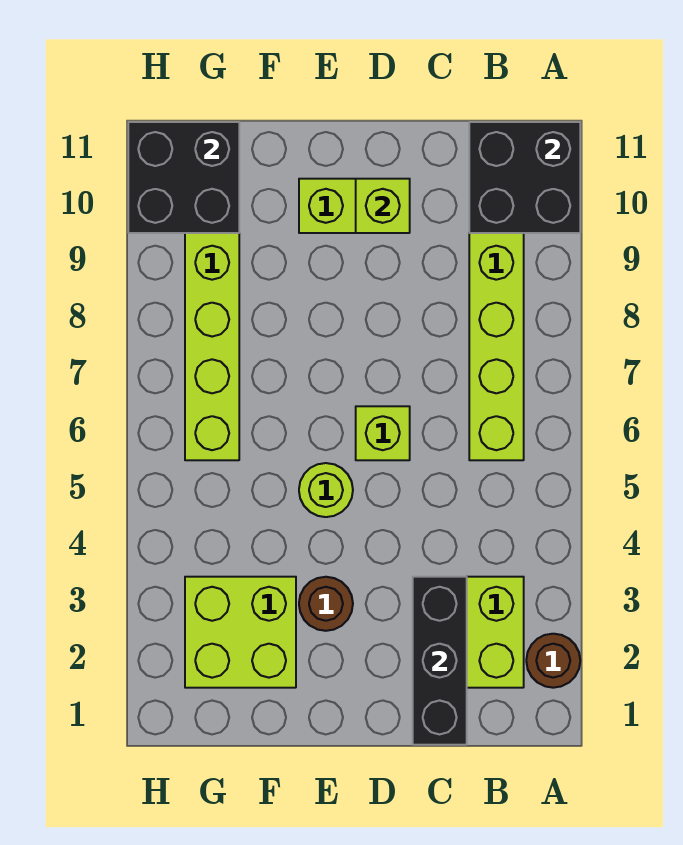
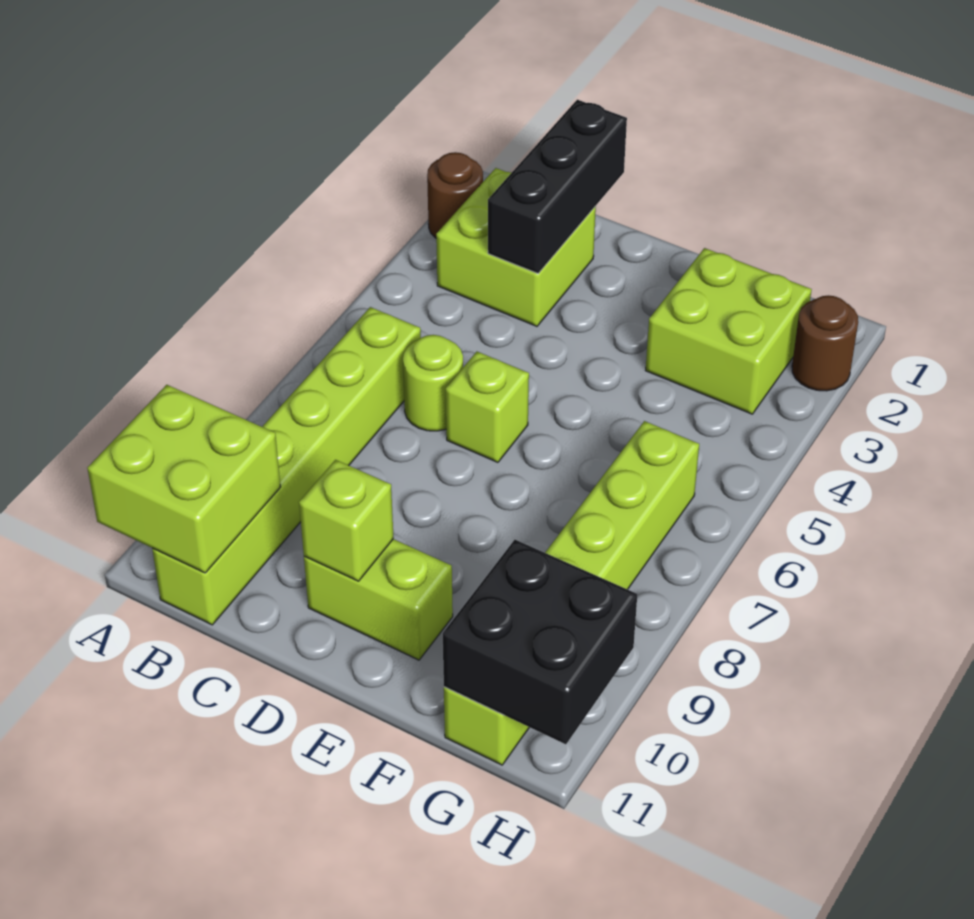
black 2x2 brick [469,122,580,233] -> lime 2x2 brick [87,385,280,573]
brown 1x1 round brick [299,577,353,631] -> brown 1x1 round brick moved to [792,295,858,391]
lime 1x1 round brick [299,463,353,517] -> lime 1x1 round brick moved to [403,335,463,431]

